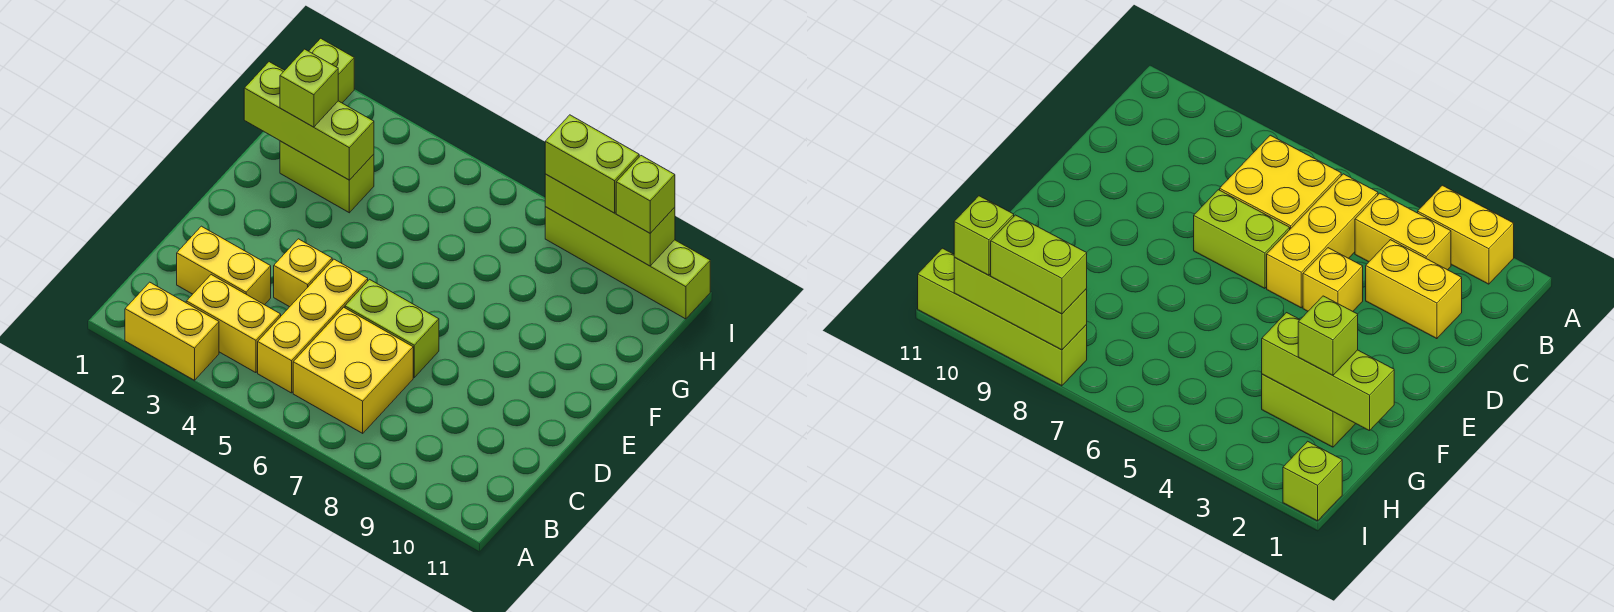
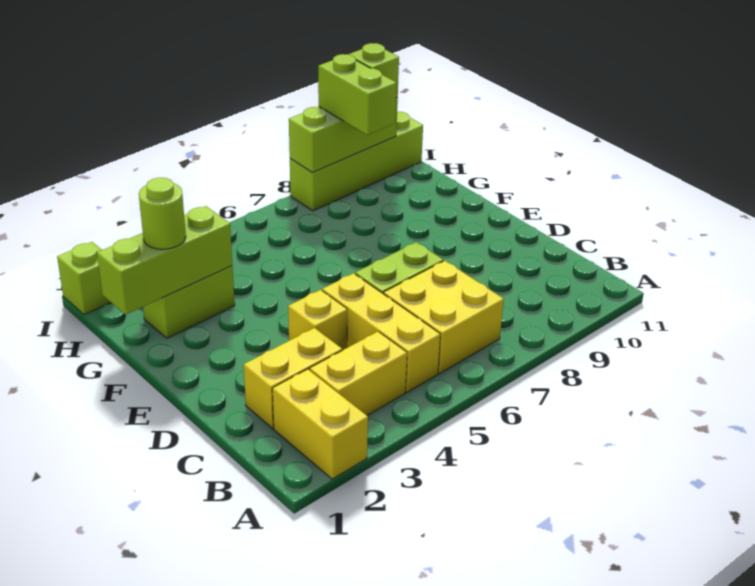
yellow 1x2 brick [125,282,219,380] -> yellow 1x2 brick turned to [272,369,368,479]
lime 1x1 brick [280,49,338,127] -> lime 1x1 round brick [139,178,186,249]
lime 1x2 brick [545,115,639,213] -> lime 1x2 brick turned to [318,54,396,135]

